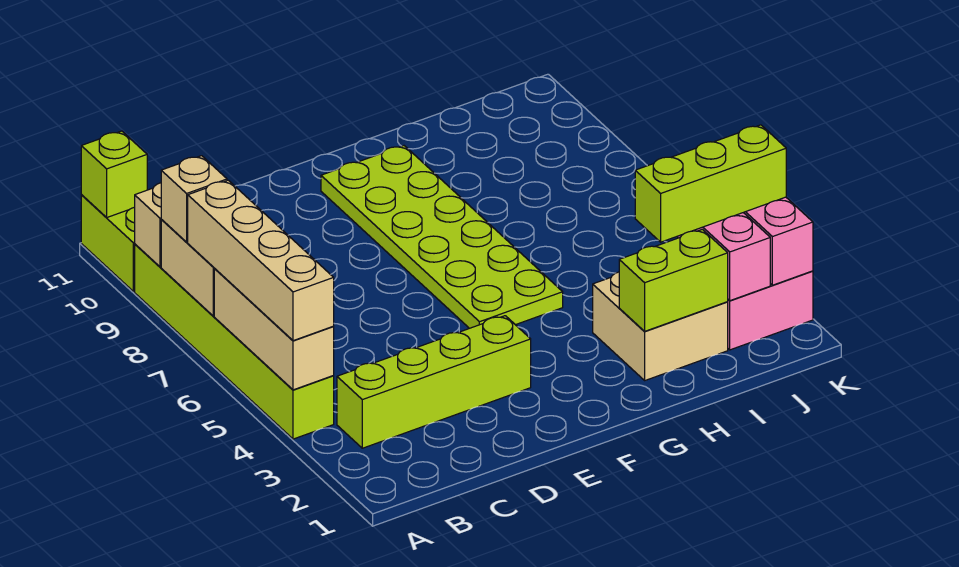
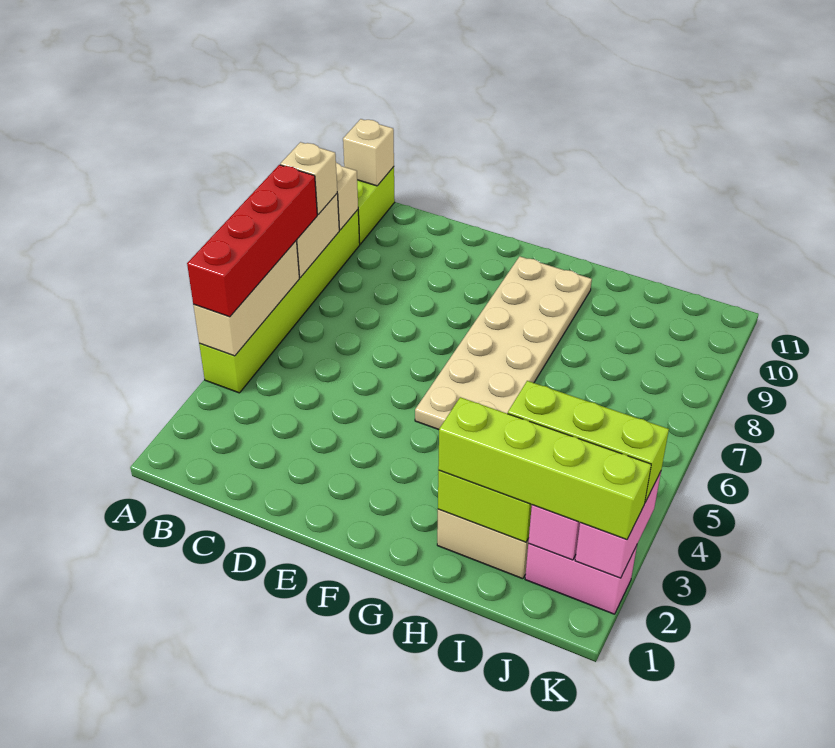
tan 1x4 brick [188,180,334,341] -> red 1x4 brick [187,165,317,317]
lime 1x1 brick [81,131,147,218] -> tan 1x1 brick [343,119,394,186]
lime 1x4 brick [337,316,531,448] -> lime 1x4 brick moved to [438,397,651,540]
lime 2x6 plate [321,146,563,328] -> tan 2x6 plate [415,256,592,430]

